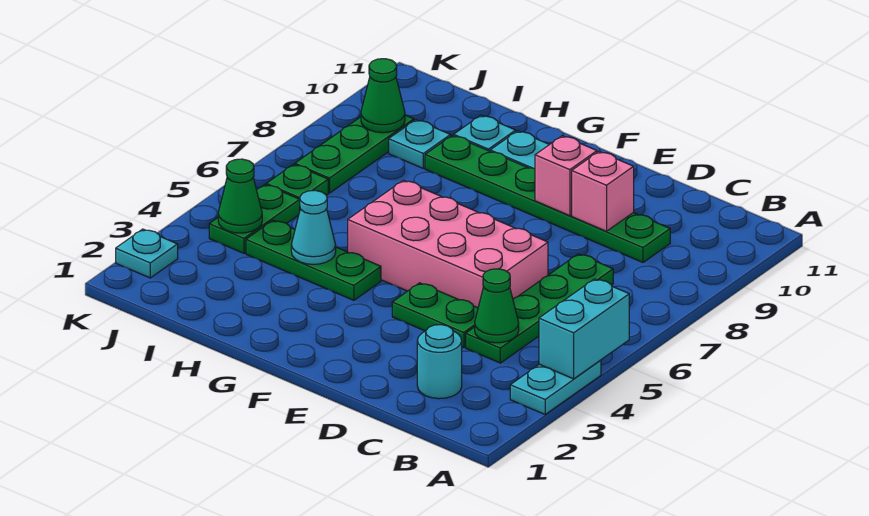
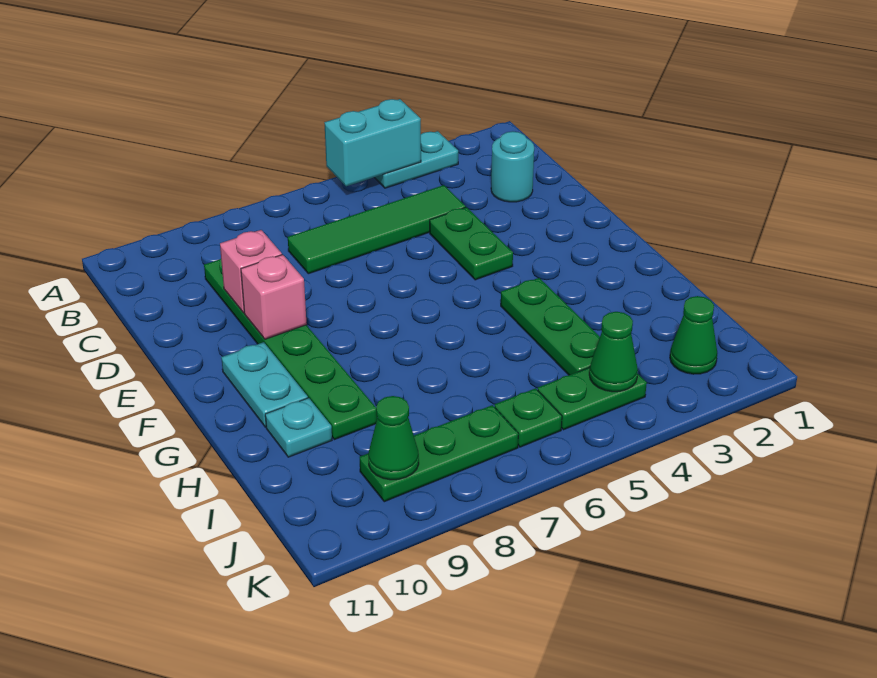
green 1x4 plate [466,254,613,363] -> green 1x4 tile [288,185,466,274]
green 1x1 cone [475,269,519,343] -> green 1x1 cone moved to [670,296,717,374]
pink 2x4 brick [348,180,548,308] -> none
cyan 1x1 cone [291,190,336,264] -> none
cyan 1x1 plate [389,120,451,168] -> none
cyan 1x1 plate [116,229,178,278] -> none

